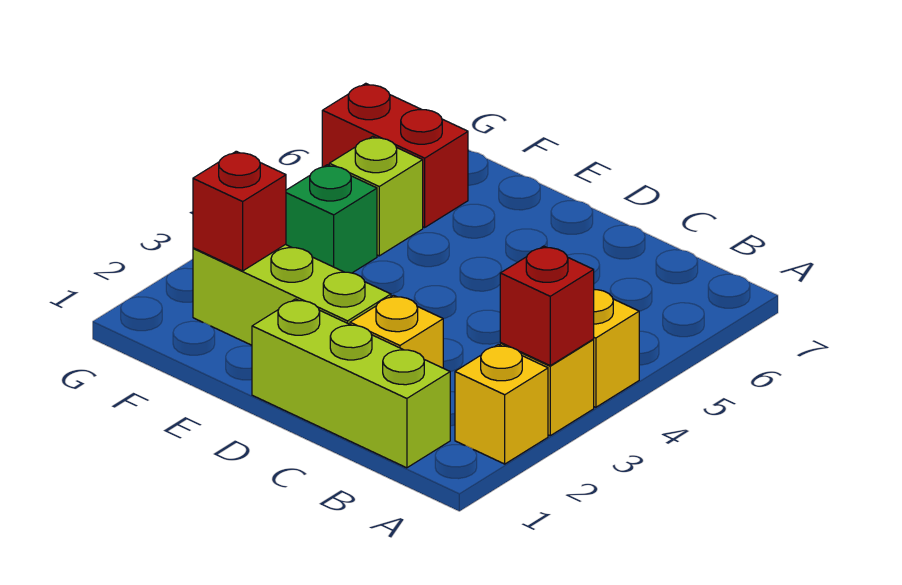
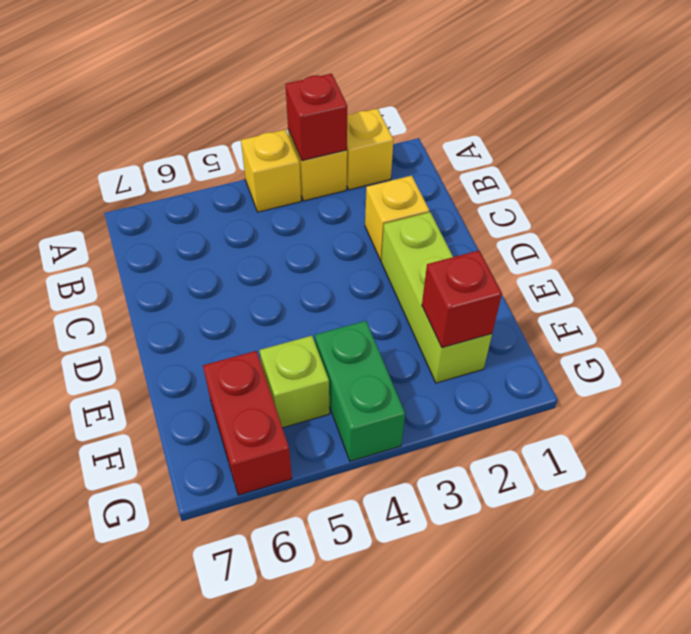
lime 1x3 brick [252,299,450,468] -> none
green 1x1 brick [286,165,377,273] -> green 1x2 brick [315,321,405,461]

